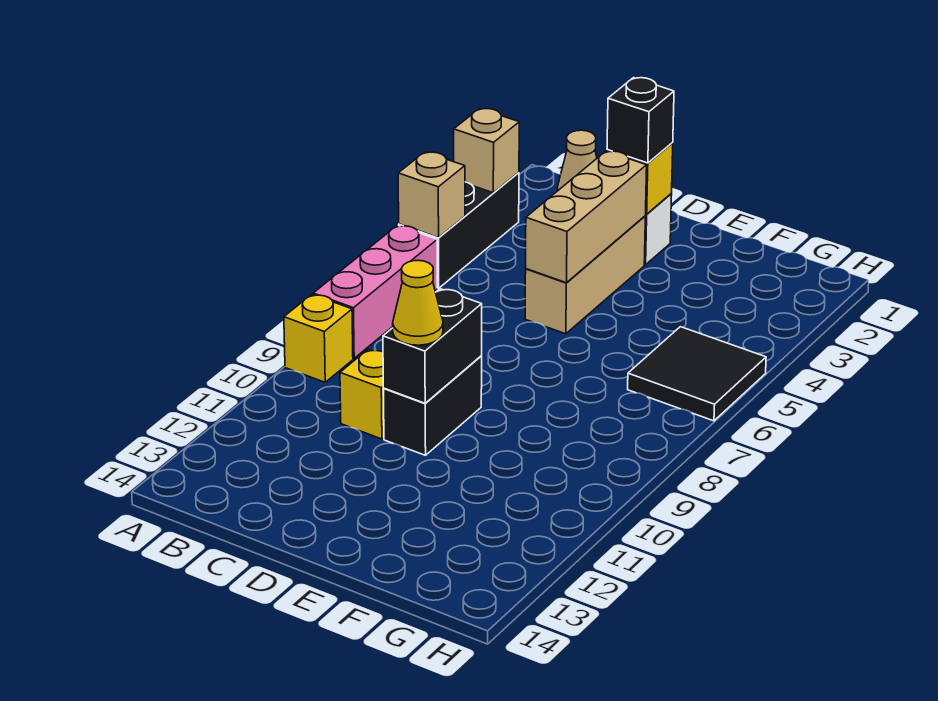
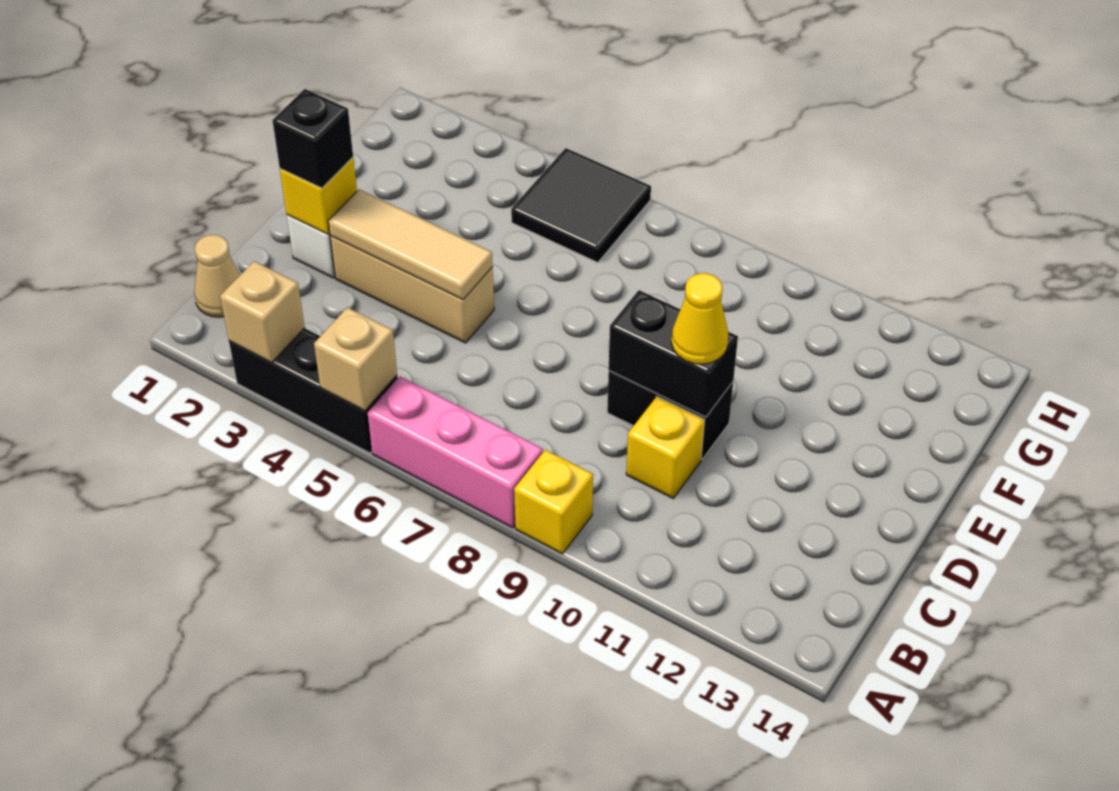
tan 1x3 brick [526,151,647,283] -> tan 1x3 tile [328,189,493,299]

